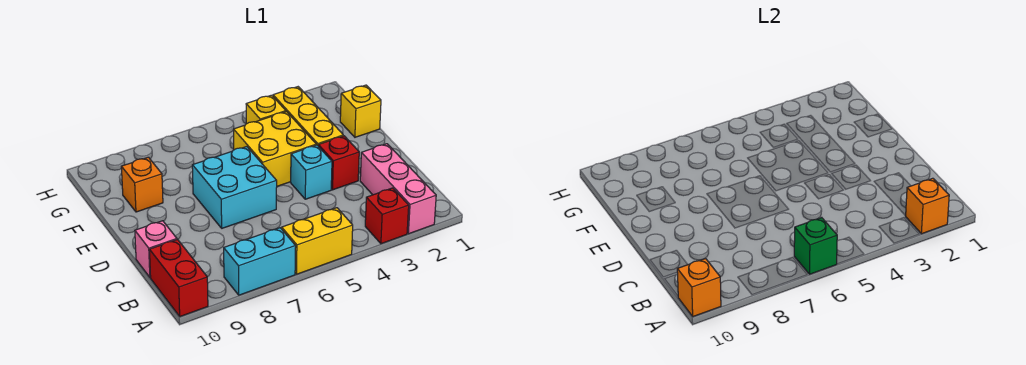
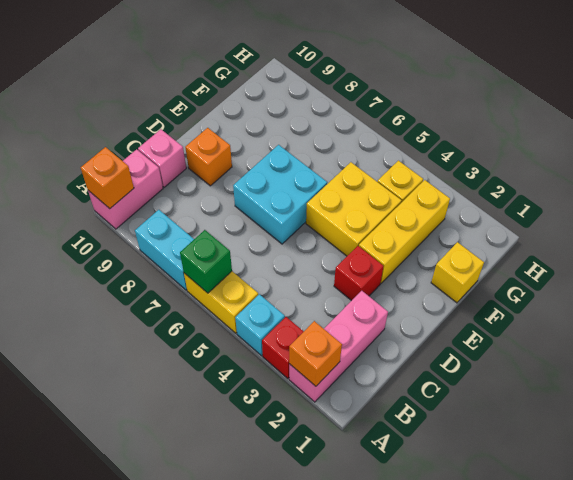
red 1x2 brick [149,239,208,317] -> pink 1x2 brick [88,149,163,229]
cyan 1x1 brick [291,145,332,199] -> cyan 1x1 brick moved to [235,294,285,356]
orange 1x1 brick [121,157,163,212] -> orange 1x1 brick moved to [185,128,232,186]

